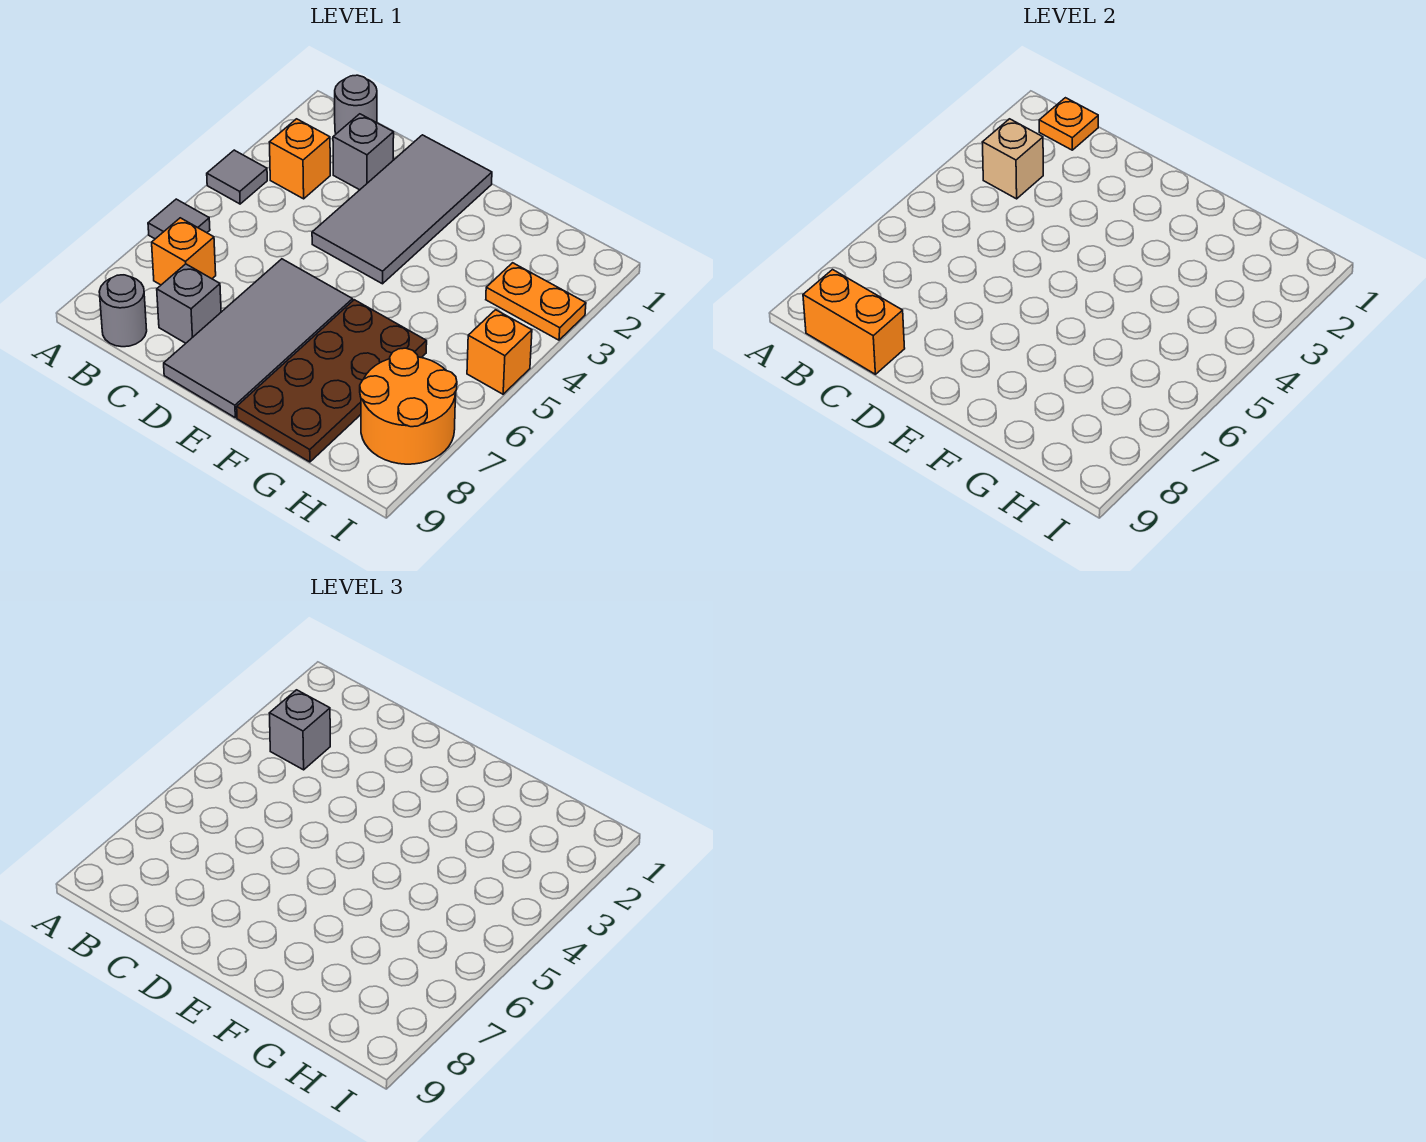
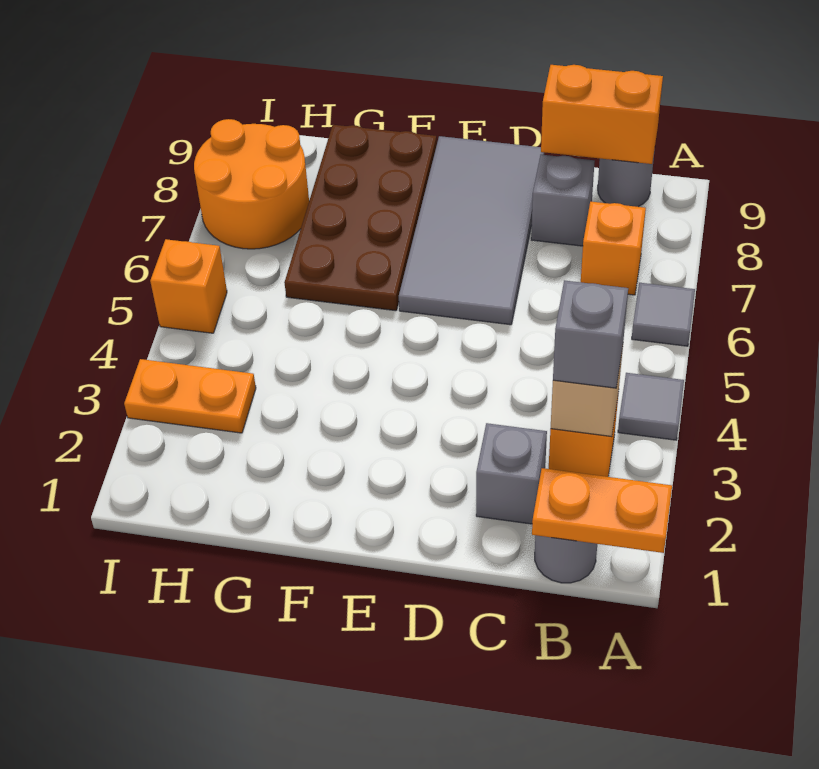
orange 1x1 plate [1039,98,1098,150] -> orange 1x2 plate [532,468,672,553]
grey 2x4 tile [312,135,492,284] -> none

